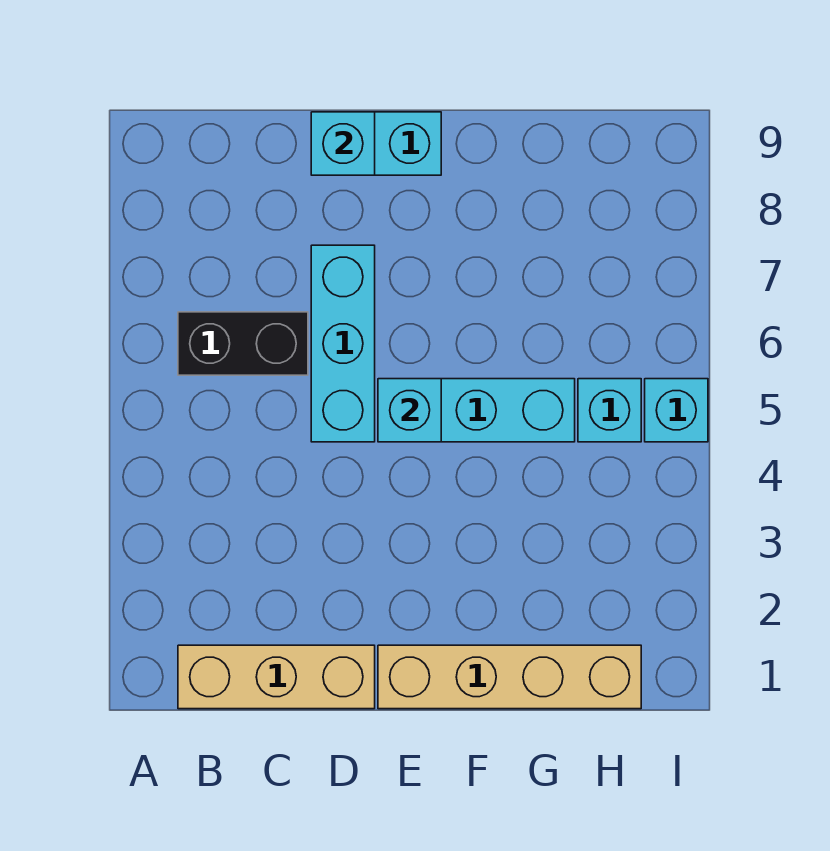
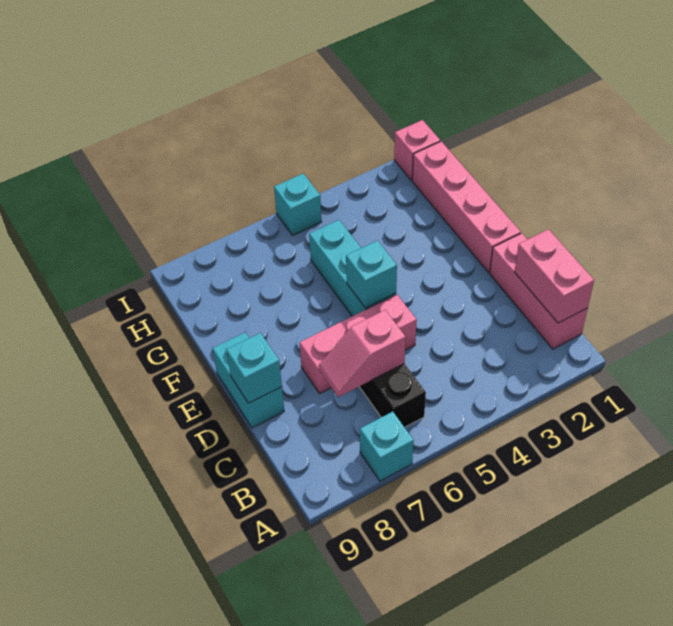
tan 1x3 brick [178,645,375,709] -> pink 1x3 brick [490,233,588,349]
none -> pink 1x2 brick [514,229,594,323]
none -> pink 1x2 slope [319,310,406,397]
cyan 1x3 brick [311,245,375,442] -> pink 1x3 brick [300,295,417,393]
tan 1x4 brick [378,645,641,709] -> pink 1x4 brick [412,141,521,273]
cyan 1x1 brick [578,379,641,442] -> cyan 1x1 brick moved to [360,412,414,481]
none -> pink 1x1 brick [394,120,440,180]

